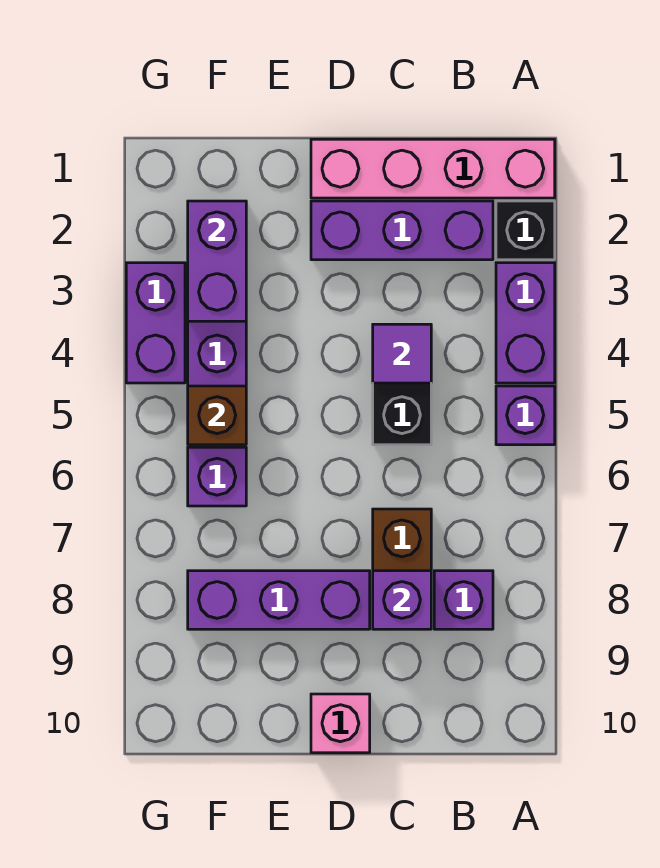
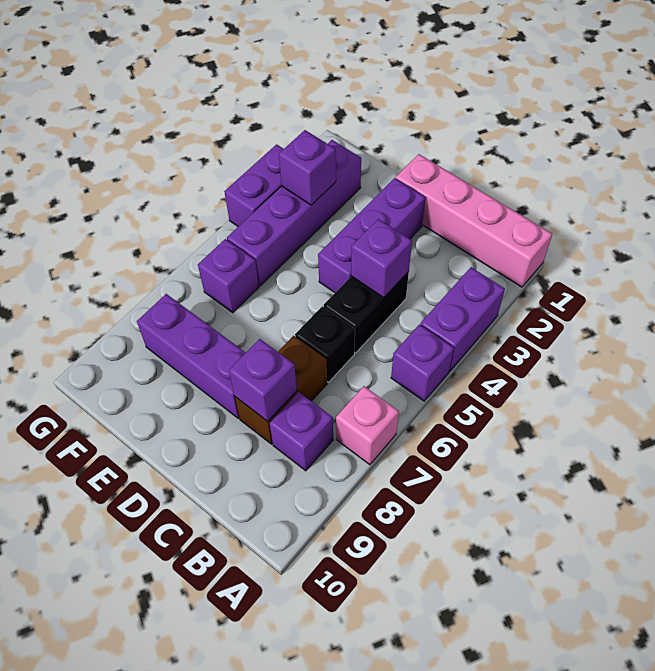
black 1x1 brick [496,201,555,260] -> black 1x1 brick moved to [295,306,355,382]
purple 1x3 brick [311,201,493,260] -> purple 1x3 brick turned to [318,178,426,293]
purple 1x1 tile [373,324,431,383] -> purple 1x1 brick [351,219,412,297]
pink 1x1 brick [311,694,370,753] -> pink 1x1 brick moved to [336,386,399,465]
purple 1x2 brick [188,201,246,321] -> purple 1x1 brick [279,130,336,205]
brown 1x1 brick [188,386,246,445] -> none

